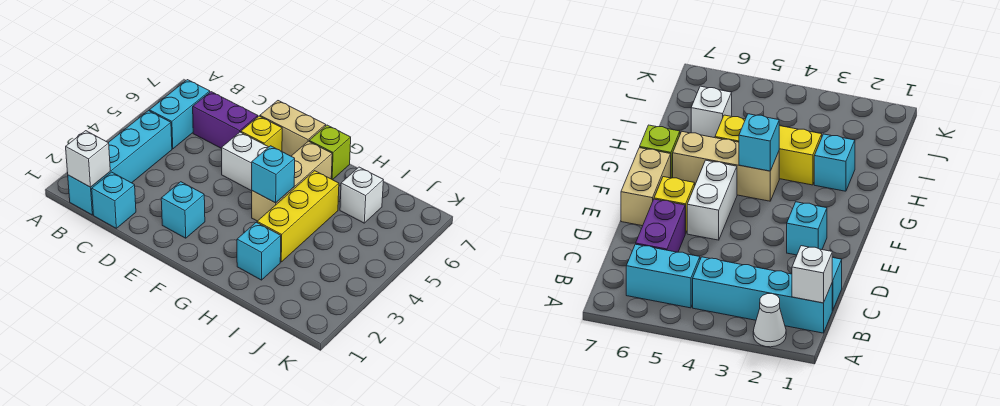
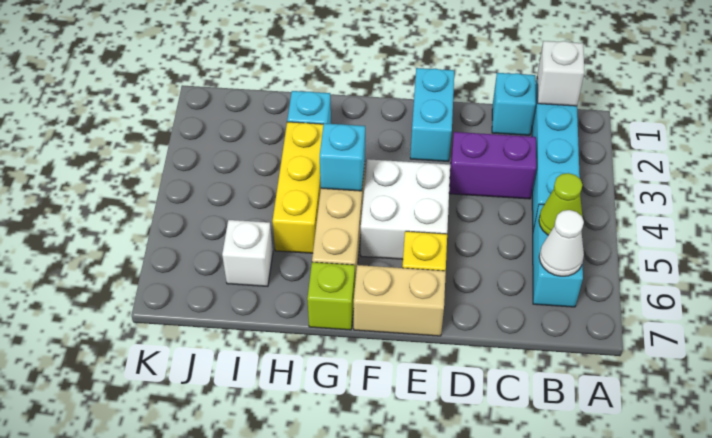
white 1x1 cone [753,294,786,347] -> white 1x1 cone moved to [539,210,584,276]
none -> lime 1x1 cone [539,173,583,235]
purple 1x2 brick [193,92,258,148] -> purple 1x2 brick moved to [449,132,536,199]
cyan 1x1 brick [161,182,205,238] -> cyan 1x2 brick [410,68,454,161]
white 1x2 brick [221,132,268,191] -> white 2x2 brick [361,159,450,259]

